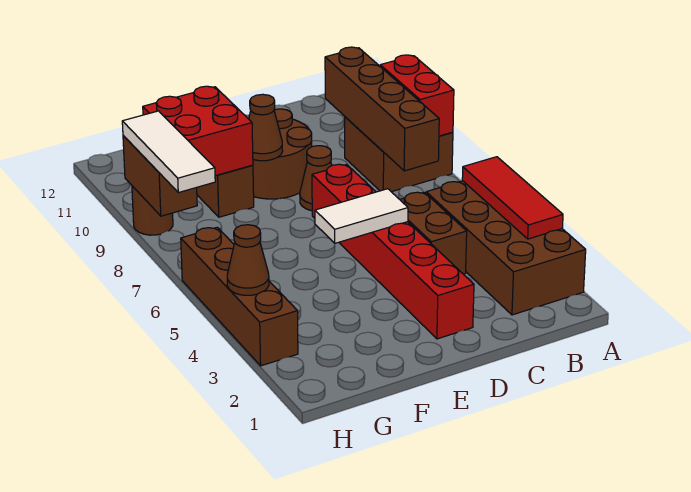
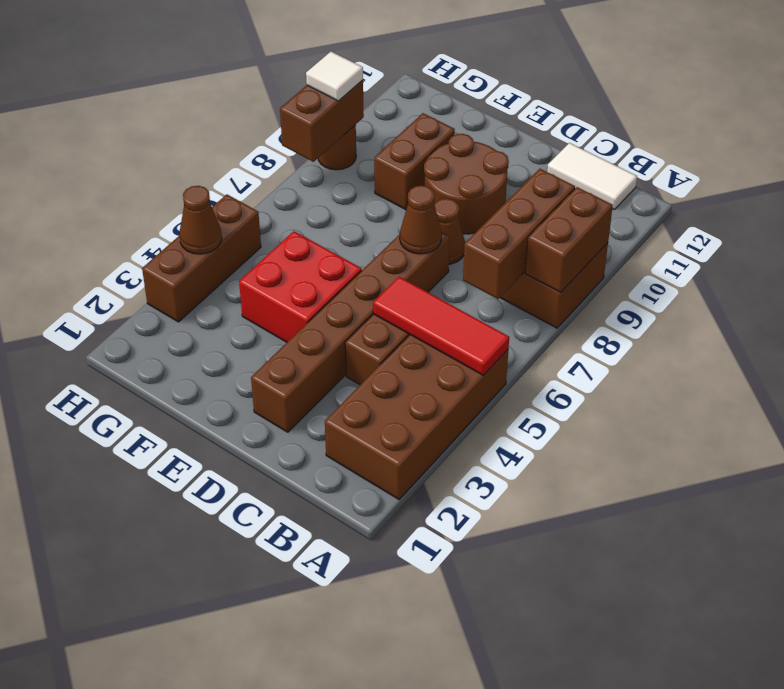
red 1x3 tile [462,157,563,239] -> red 1x3 tile turned to [373,277,509,375]
red 1x2 brick [380,55,454,136] -> brown 1x2 brick [525,187,613,292]
brown 1x4 brick [325,47,439,171] -> brown 1x3 brick [463,169,575,299]
red 1x6 brick [312,164,474,339] -> brown 1x6 brick [251,232,450,432]
white 1x2 tile [315,189,408,243] -> white 1x2 tile moved to [547,143,637,210]
brown 1x1 cone [249,94,283,161] -> brown 1x1 cone moved to [400,186,442,254]
red 2x2 brick [143,86,253,176] -> red 2x2 brick moved to [239,231,362,342]
brown 1x4 brick [181,227,298,366] -> brown 1x3 brick [142,194,261,322]
white 1x3 tile [122,111,215,193] -> white 1x1 tile [306,52,363,101]

